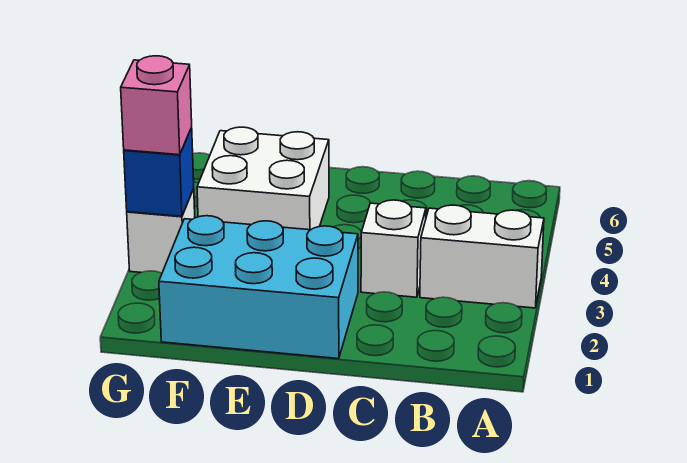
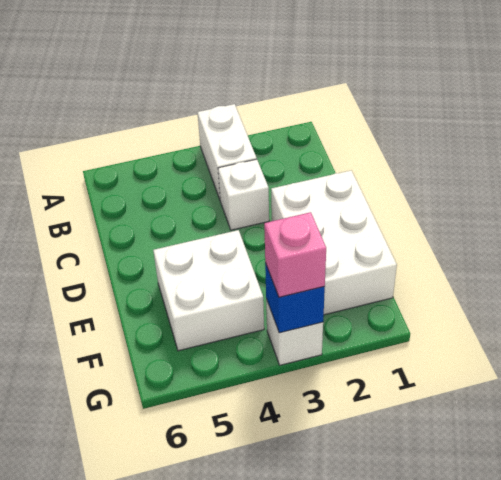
cyan 2x3 brick [159,216,358,359] -> white 2x3 brick [271,170,397,315]

